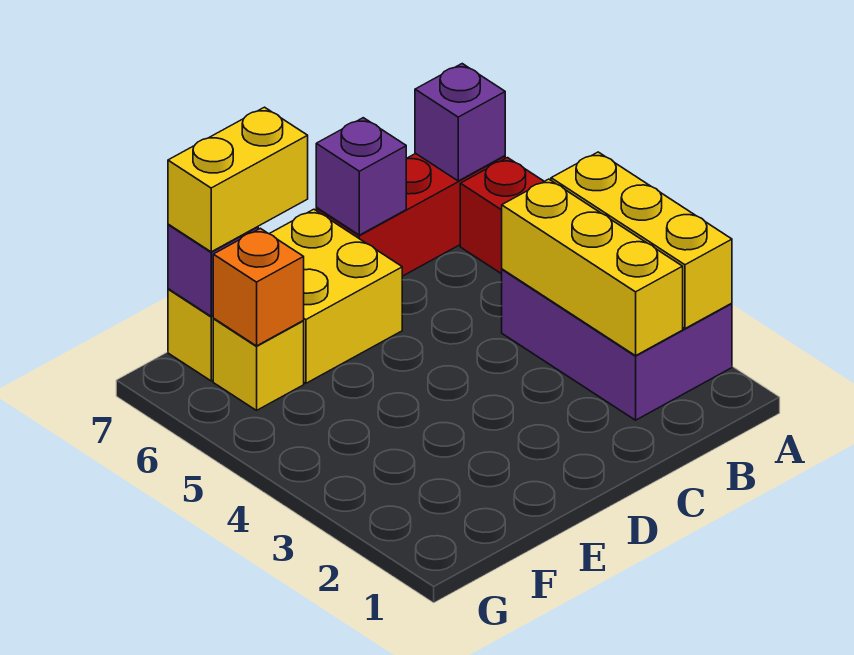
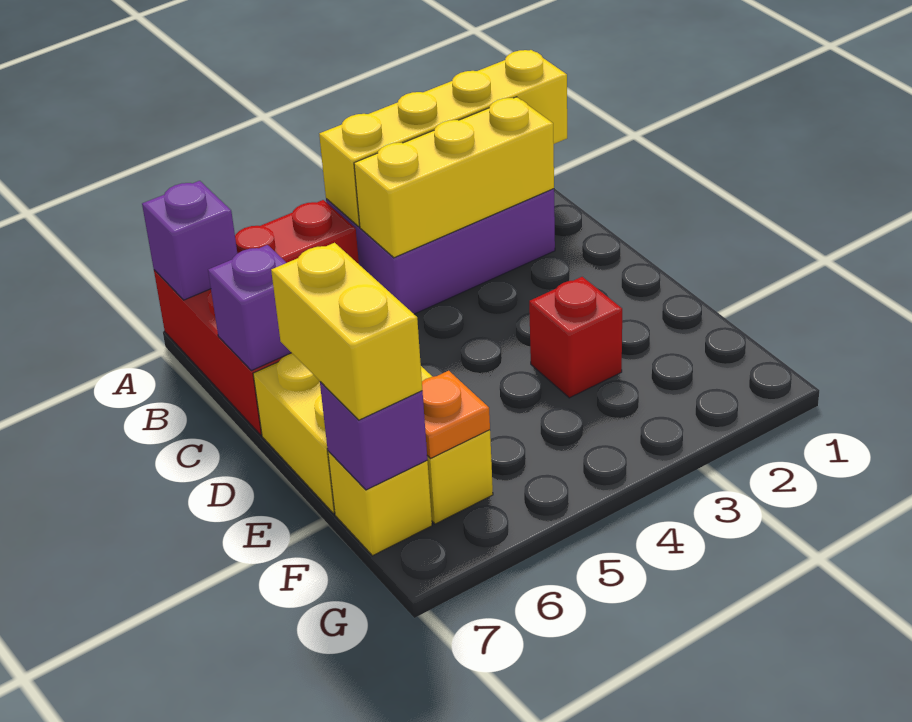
yellow 1x3 brick [551,152,732,329] -> yellow 1x4 brick [319,50,567,226]
none -> red 1x1 brick [529,277,622,398]
orange 1x1 brick [213,228,304,346] -> orange 1x1 plate [422,371,490,458]

